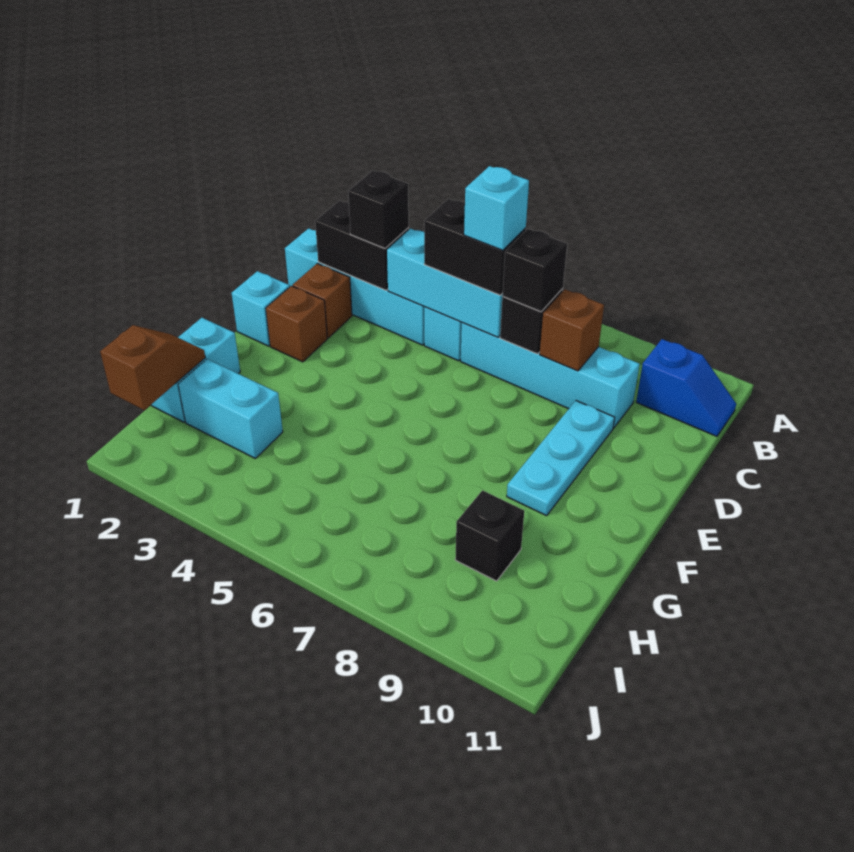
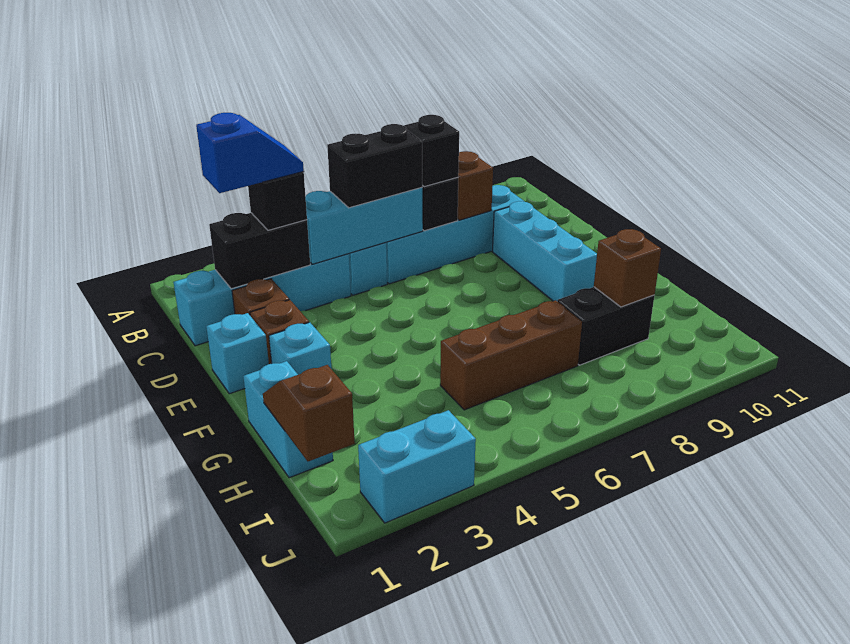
blue 1x2 slope [636,339,736,436] -> blue 1x2 slope moved to [196,113,304,193]
cyan 1x1 brick [464,166,529,250] -> cyan 1x1 brick moved to [269,322,331,375]
cyan 1x3 plate [507,401,615,516] -> cyan 1x3 brick [493,201,597,301]
cyan 1x2 brick [178,359,283,458] -> cyan 1x2 brick moved to [358,410,476,523]
none -> brown 1x3 brick [440,300,582,410]
black 1x1 brick [455,490,524,581] -> black 1x2 brick [557,287,655,365]
none -> brown 1x1 brick [594,229,661,307]

